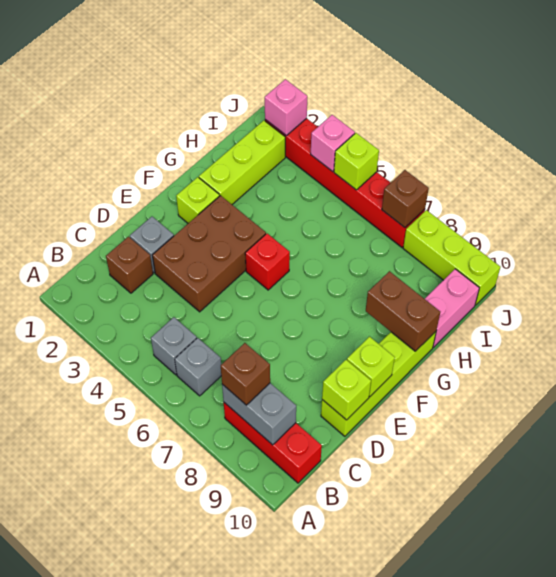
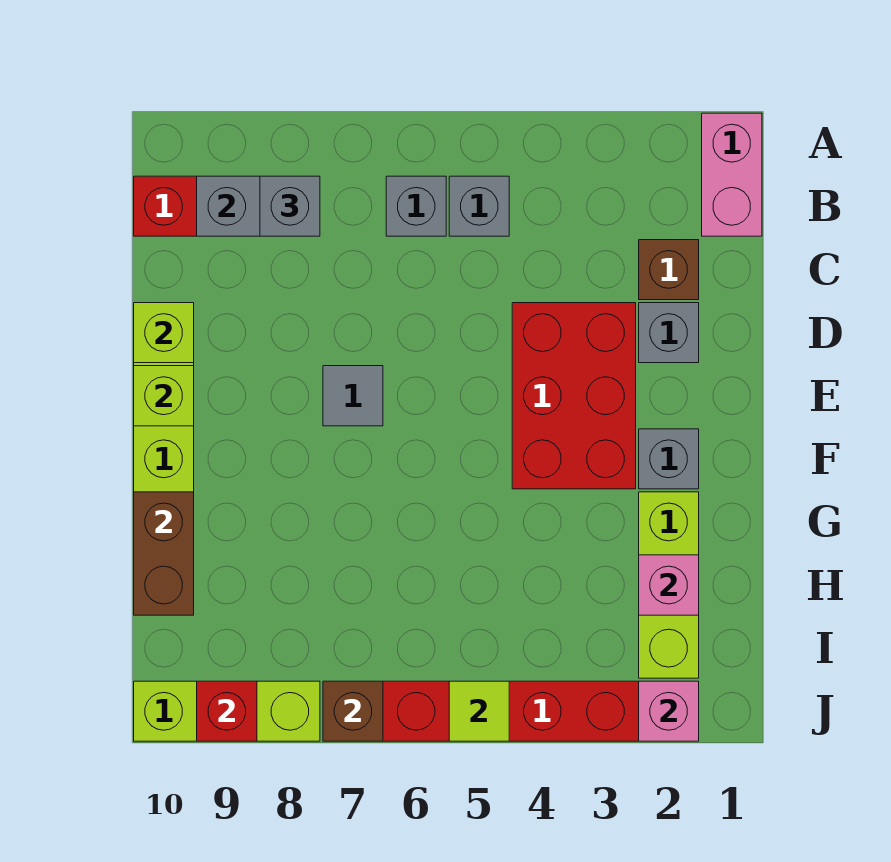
brown 1x1 brick [221,343,270,405] -> grey 1x1 brick [260,176,320,236]
brown 2x3 brick [152,195,266,312] -> red 2x3 brick [512,303,636,489]
none -> grey 1x1 tile [323,366,383,426]
lime 1x1 brick [176,177,219,223] -> grey 1x1 brick [639,429,699,489]
red 1x1 brick [245,234,290,290] -> red 1x1 brick moved to [197,681,257,741]
brown 1x2 brick [366,271,440,351] -> brown 1x2 brick turned to [134,492,194,615]
pink 1x2 brick [425,269,479,347] -> pink 1x2 brick moved to [702,113,762,236]
pink 1x1 brick [311,115,355,172] -> pink 1x1 brick moved to [639,555,699,615]
lime 1x1 brick [334,133,379,190] -> lime 1x1 tile [449,681,509,741]

